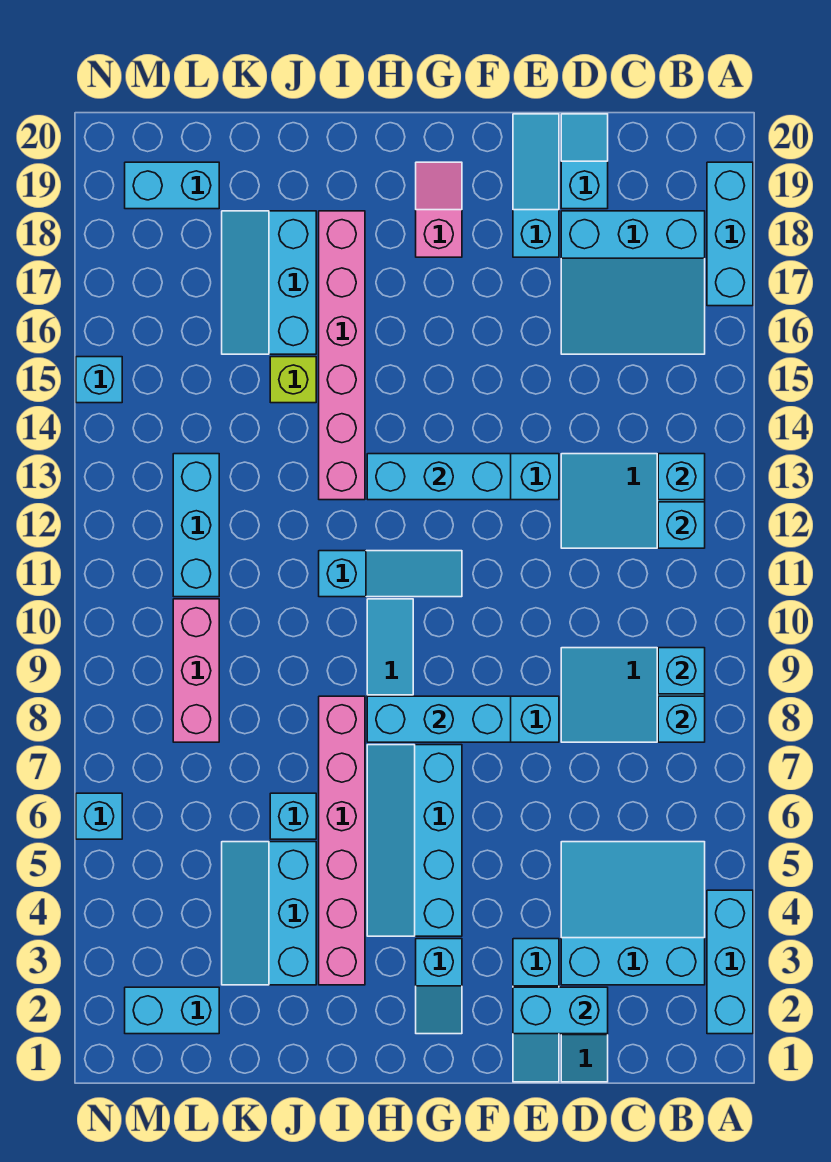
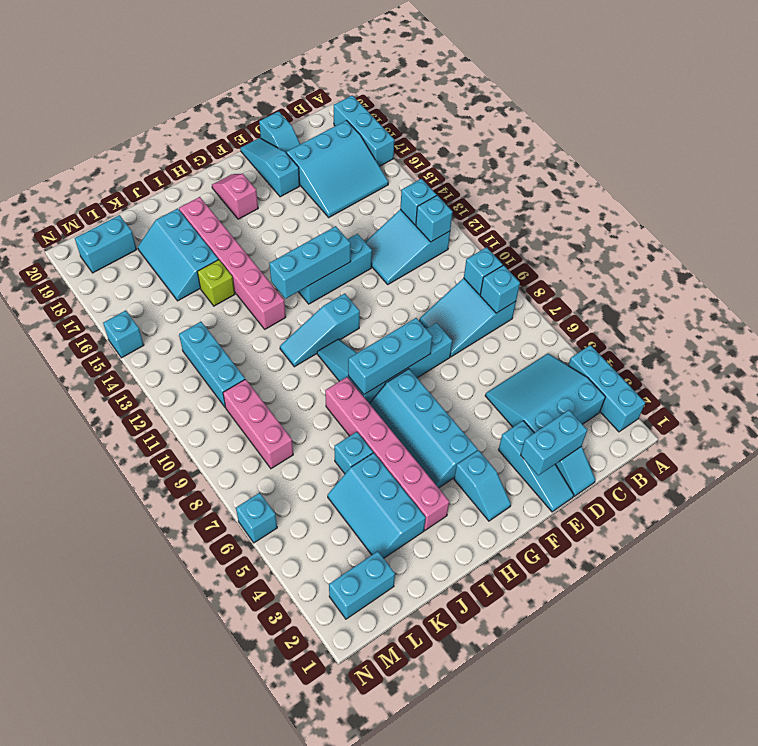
cyan 1x2 slope [561,114,608,209] -> cyan 1x2 slope turned to [259,111,300,152]
cyan 1x3 slope [319,551,462,597] -> cyan 1x3 slope turned to [280,294,360,367]

